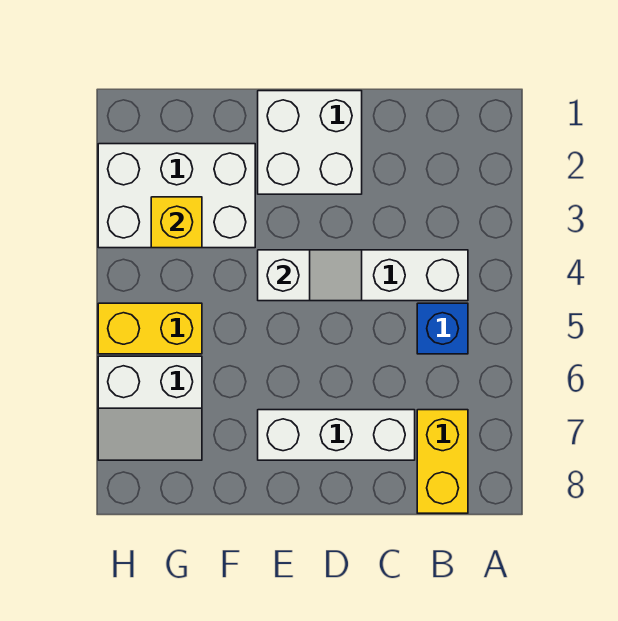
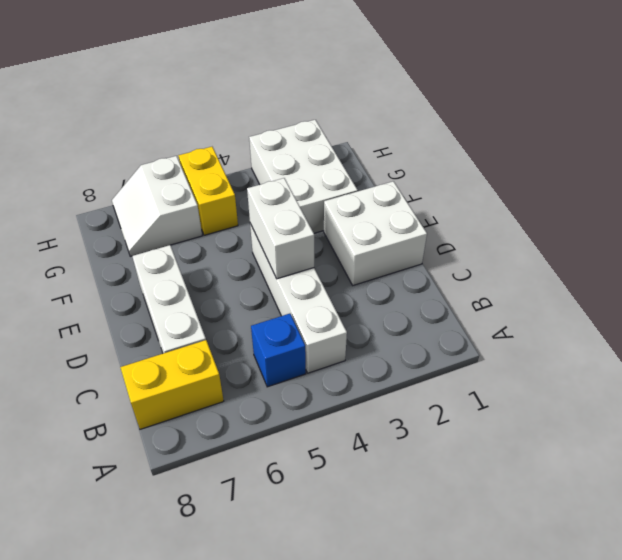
white 1x2 slope [258,250,362,301] -> white 1x2 brick [247,178,314,279]
yellow 1x1 brick [151,197,202,248] -> none

